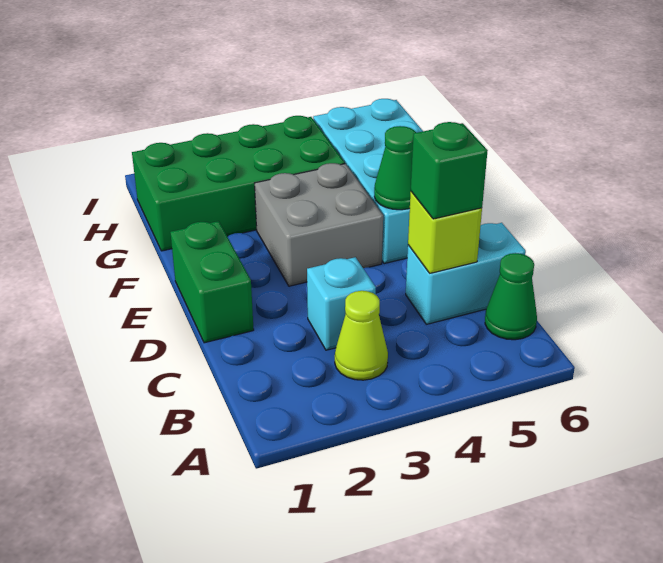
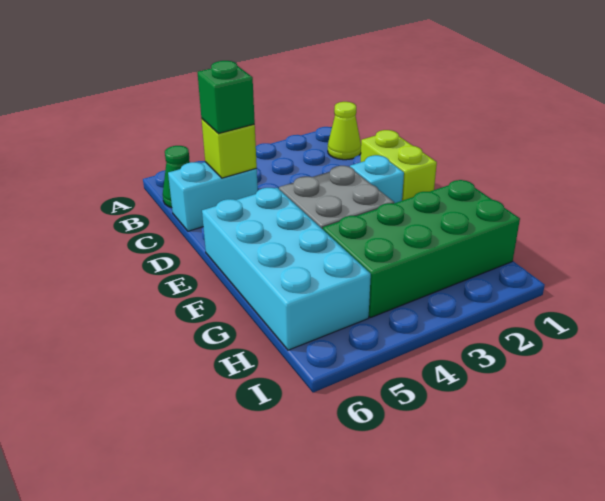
lime 1x1 cone [335,291,388,380] -> lime 1x1 cone moved to [328,102,361,160]
cyan 1x1 brick [307,257,376,350] -> cyan 1x1 brick moved to [350,155,404,203]
green 1x2 brick [170,221,254,343] -> lime 1x2 brick [361,130,437,201]
green 1x1 cone [374,126,416,210] -> none

